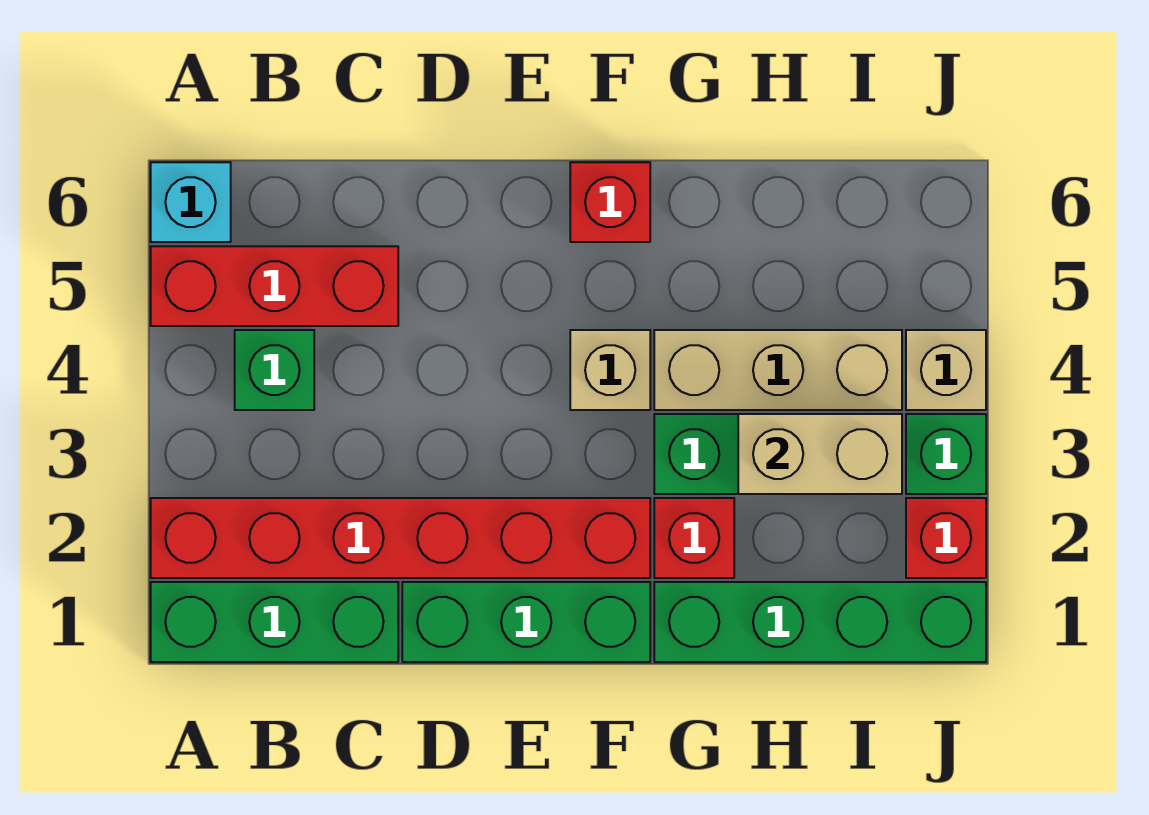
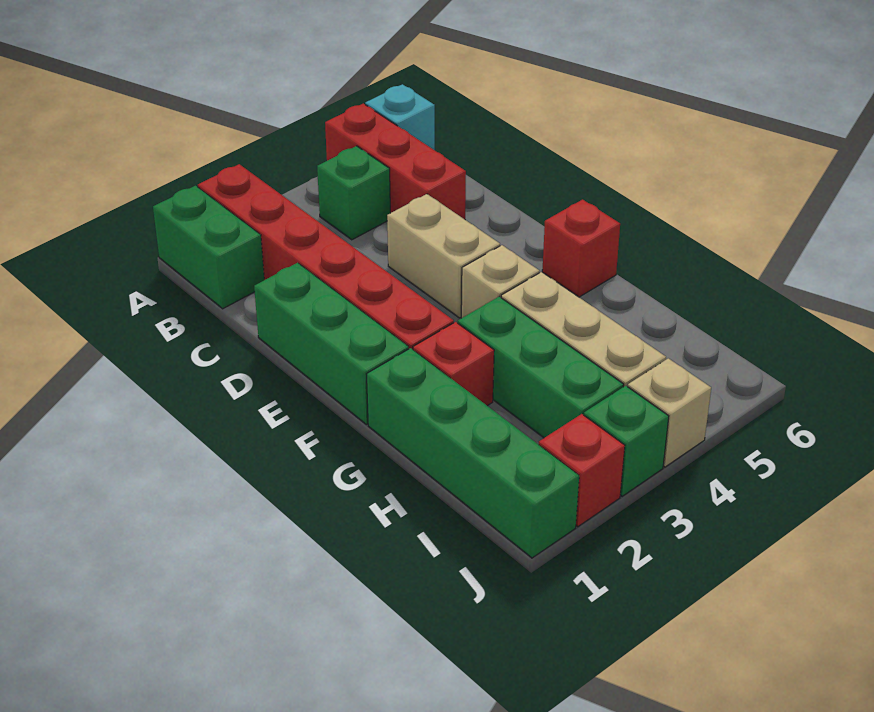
green 1x3 brick [151,582,398,662] -> green 1x2 brick [153,186,264,309]
tan 1x2 brick [738,414,902,494] -> tan 1x2 brick moved to [387,194,500,318]

